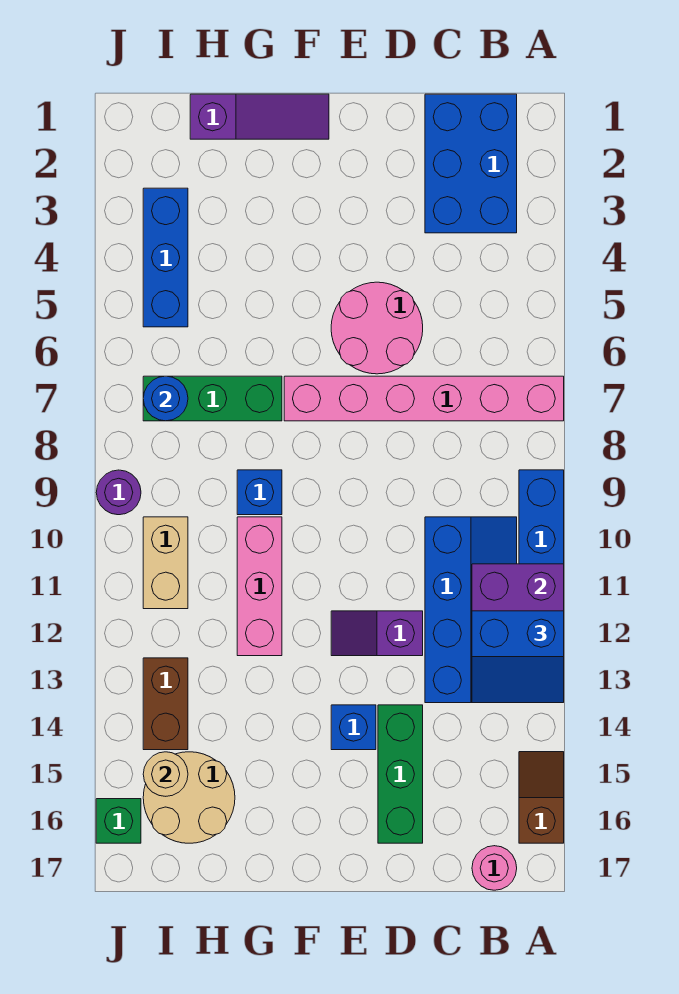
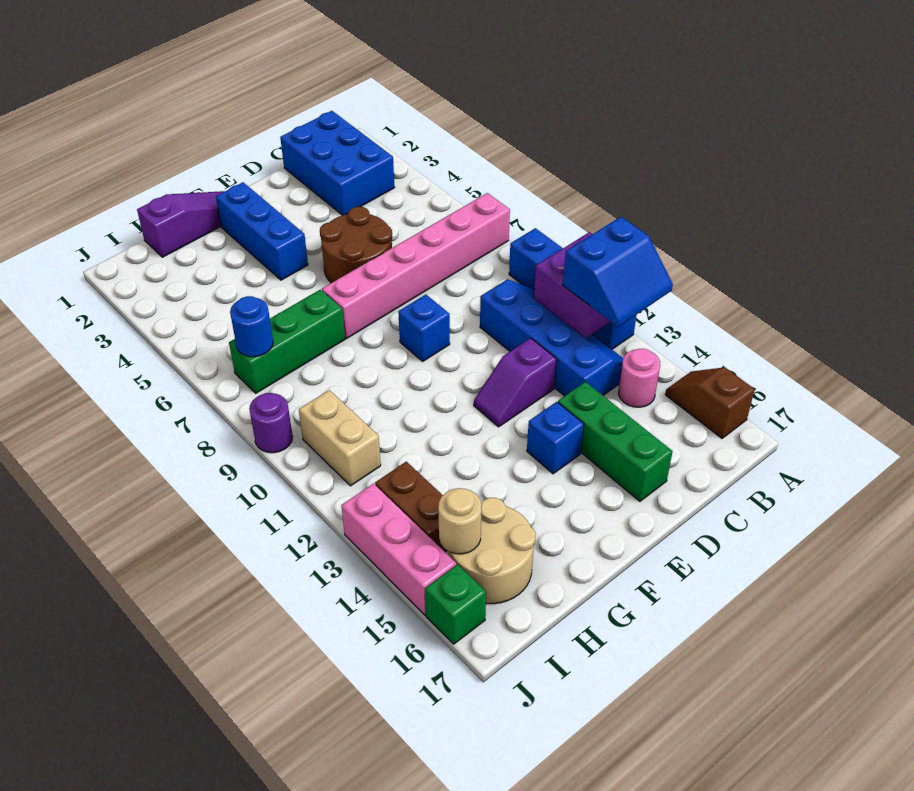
pink 1x1 round brick [472,846,517,890] -> pink 1x1 round brick moved to [619,349,660,407]
pink 2x2 round brick [331,282,423,374] -> brown 2x2 round brick [320,207,392,283]
blue 1x1 brick [237,470,282,515] -> blue 1x1 brick moved to [398,295,450,361]
pink 1x3 brick [237,517,282,656] -> pink 1x3 brick moved to [341,484,456,615]
blue 1x3 brick [143,188,188,327] -> blue 1x3 brick moved to [216,182,308,280]

